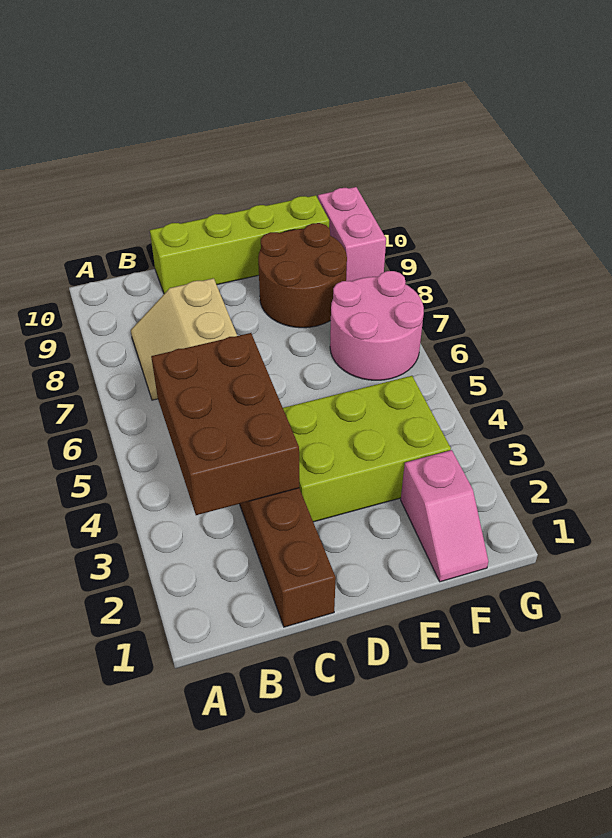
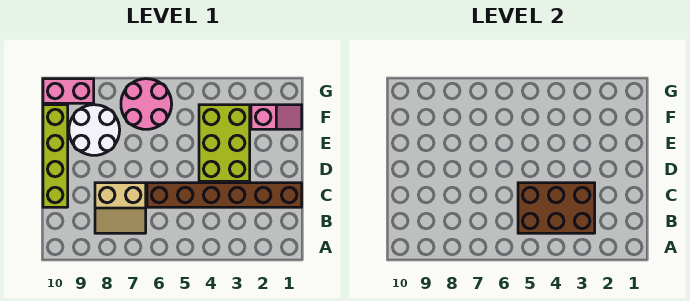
brown 2x2 round brick [258,223,347,328] -> white 2x2 round brick [69,105,120,155]

